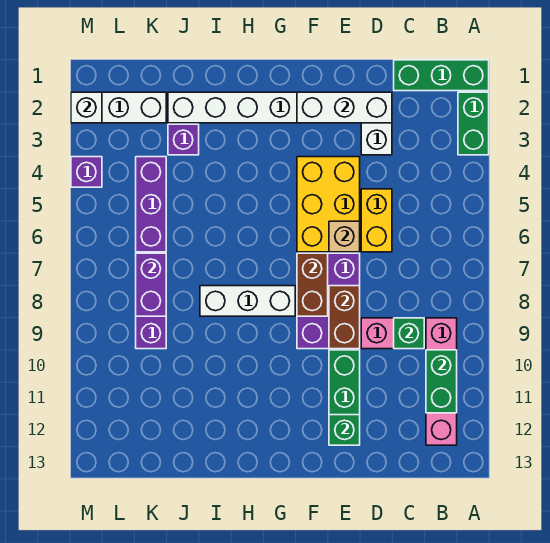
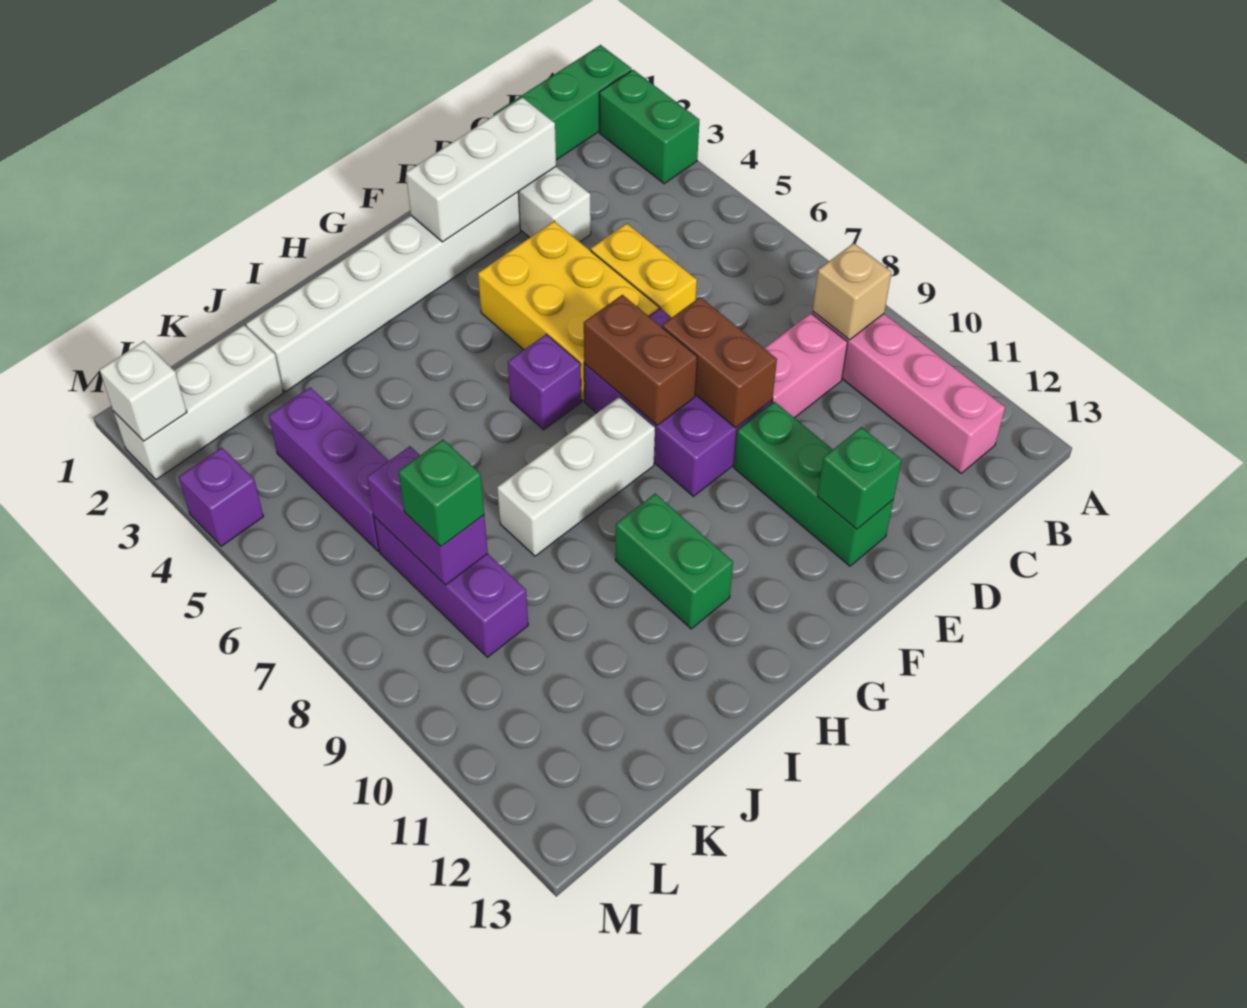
green 1x2 brick [426,350,457,413] -> green 1x2 brick moved to [615,494,733,629]
green 1x1 brick [394,318,424,349] -> green 1x1 brick moved to [398,440,484,546]
tan 1x1 brick [329,221,360,252] -> tan 1x1 brick moved to [813,243,891,340]
purple 1x1 brick [168,124,199,155] -> purple 1x1 brick moved to [508,334,581,430]

